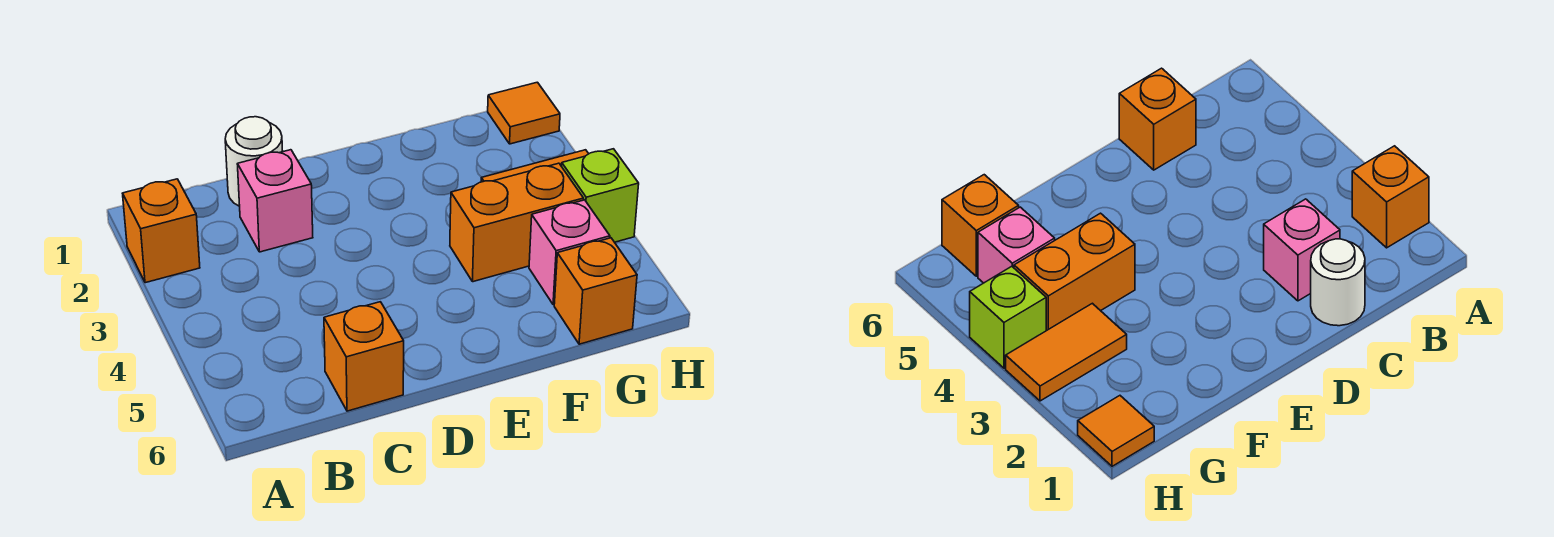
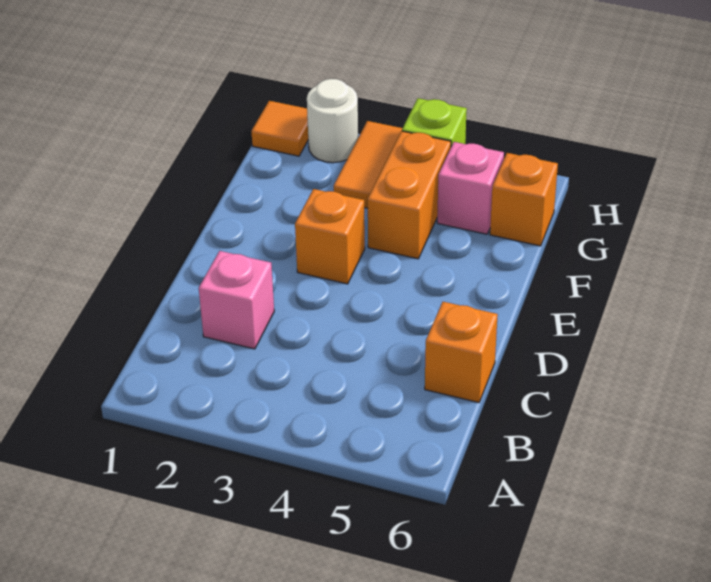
orange 1x1 brick [123,179,200,283] -> orange 1x1 brick moved to [295,189,365,284]
white 1x1 round brick [225,117,283,206] -> white 1x1 round brick moved to [307,79,358,163]

